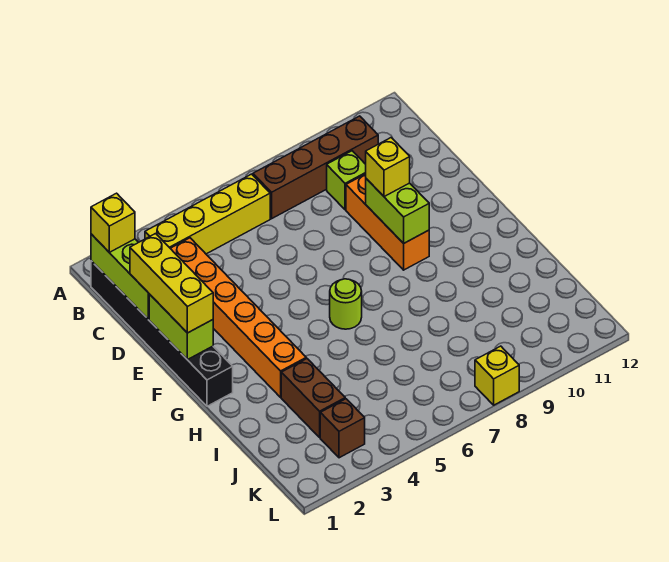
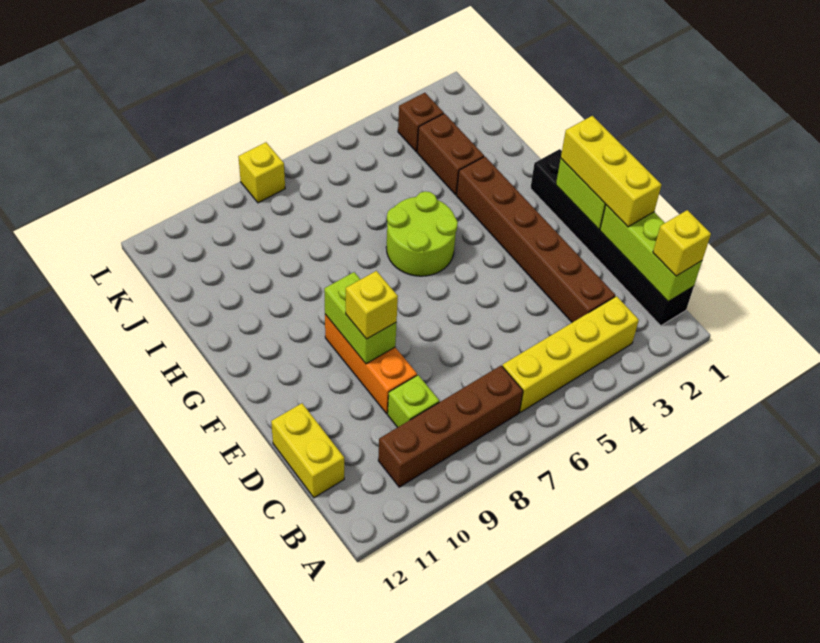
orange 1x6 brick [170,238,306,397] -> brown 1x6 brick [457,157,615,322]
none -> yellow 1x2 brick [271,403,344,498]
lime 1x1 round brick [330,279,362,329] -> lime 2x2 round brick [386,191,458,276]

